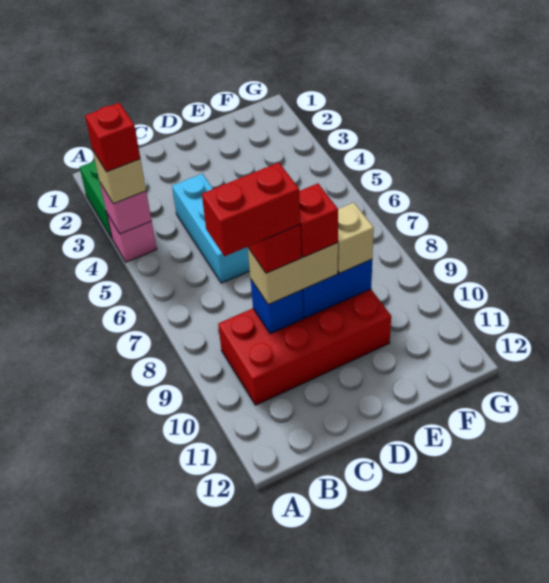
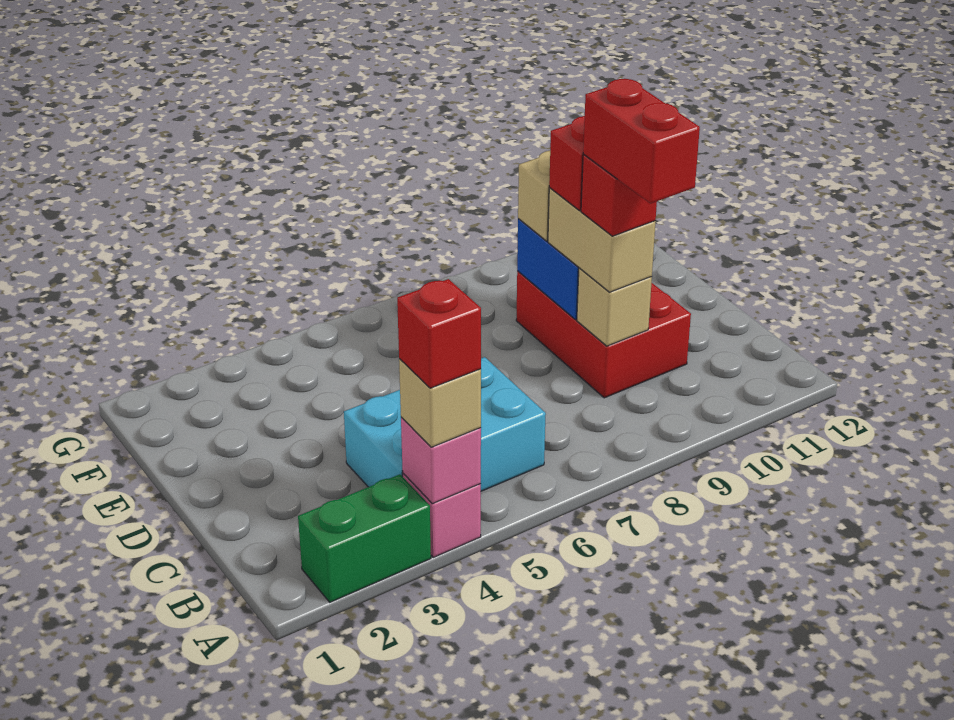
red 2x4 brick [218,289,391,405] -> red 2x3 brick [516,271,691,398]
cyan 1x3 brick [172,174,250,283] -> cyan 2x3 brick [344,357,546,491]
blue 1x1 brick [251,280,303,334] -> tan 1x1 brick [577,268,652,346]

